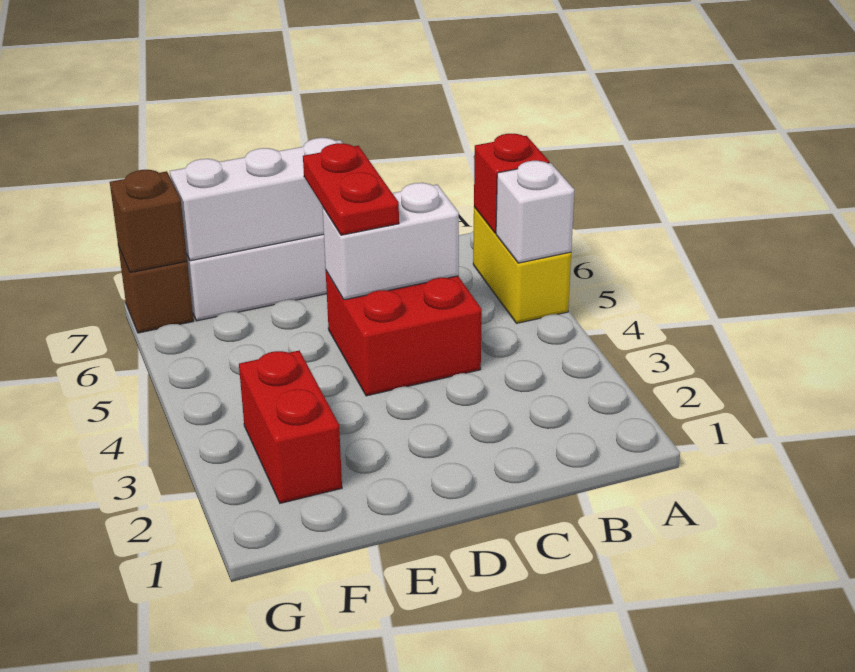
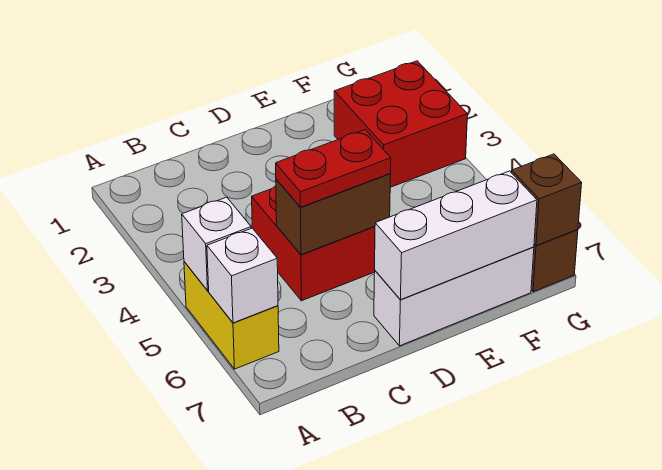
red 1x1 brick [474,134,549,233] -> white 1x1 brick [207,228,278,323]
white 1x2 brick [322,183,459,300] -> brown 1x2 brick [276,174,391,255]
red 1x2 plate [303,143,399,235] -> red 1x2 plate turned to [276,130,391,207]
red 1x2 brick [239,351,342,503] -> red 2x2 brick [334,61,468,187]

